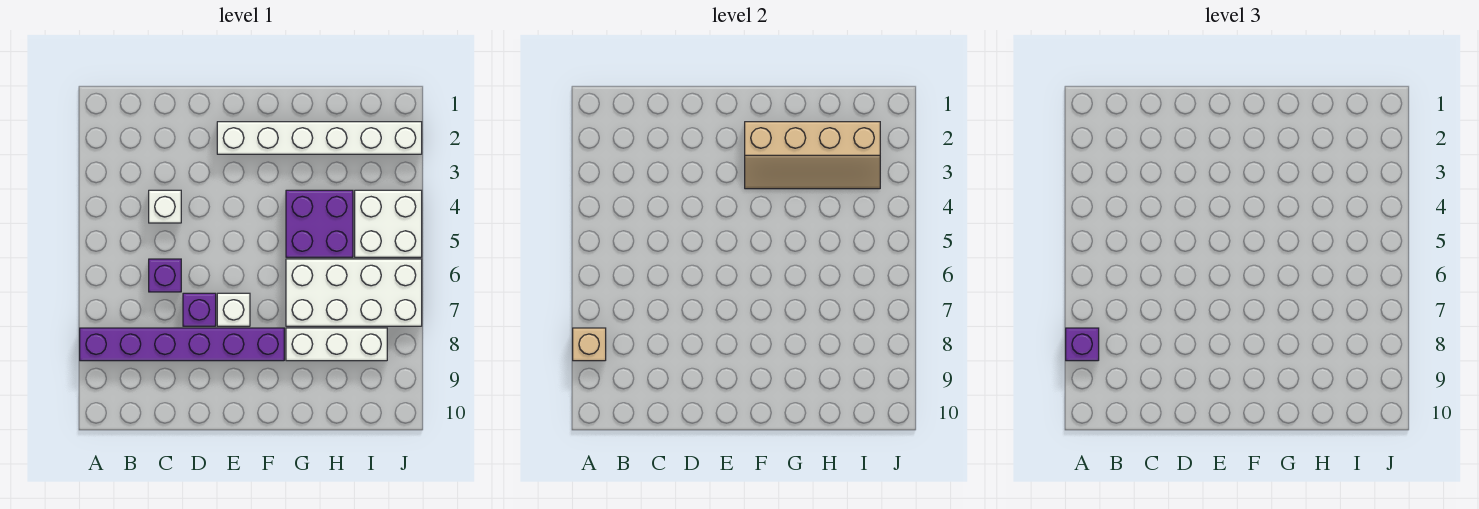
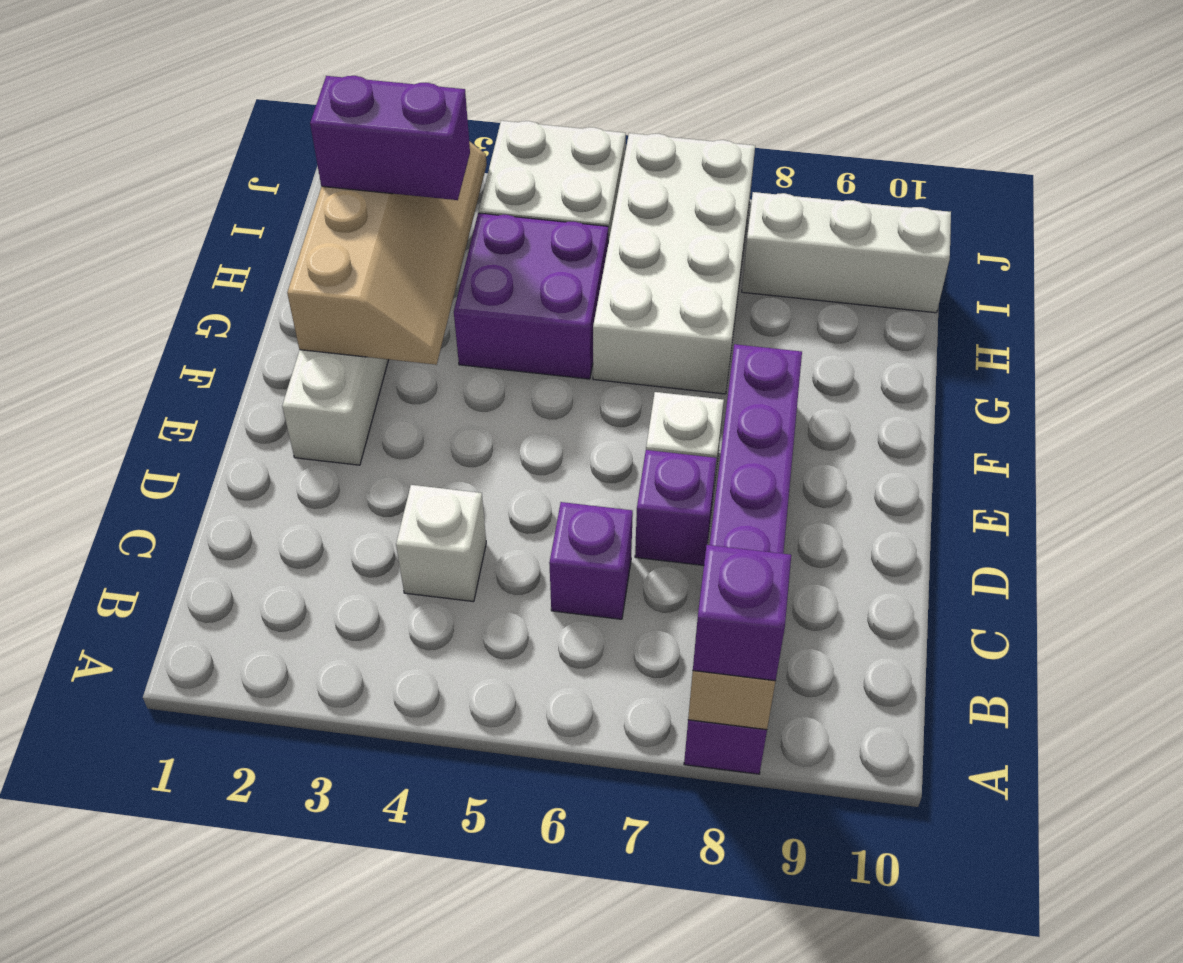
white 1x3 brick [286,328,387,361] -> white 1x3 brick turned to [742,192,951,313]
none -> purple 1x2 brick [310,76,470,200]

